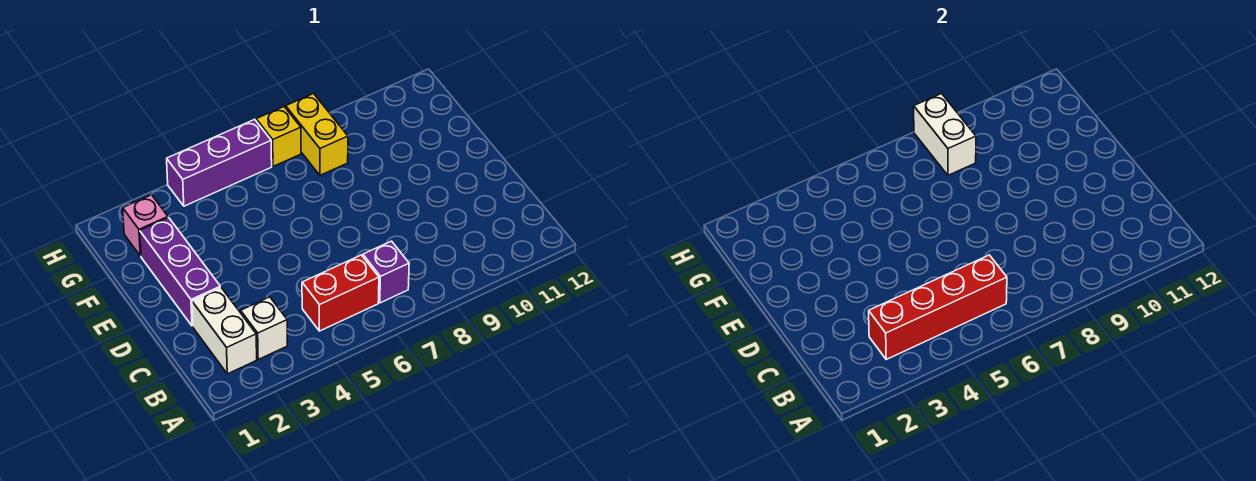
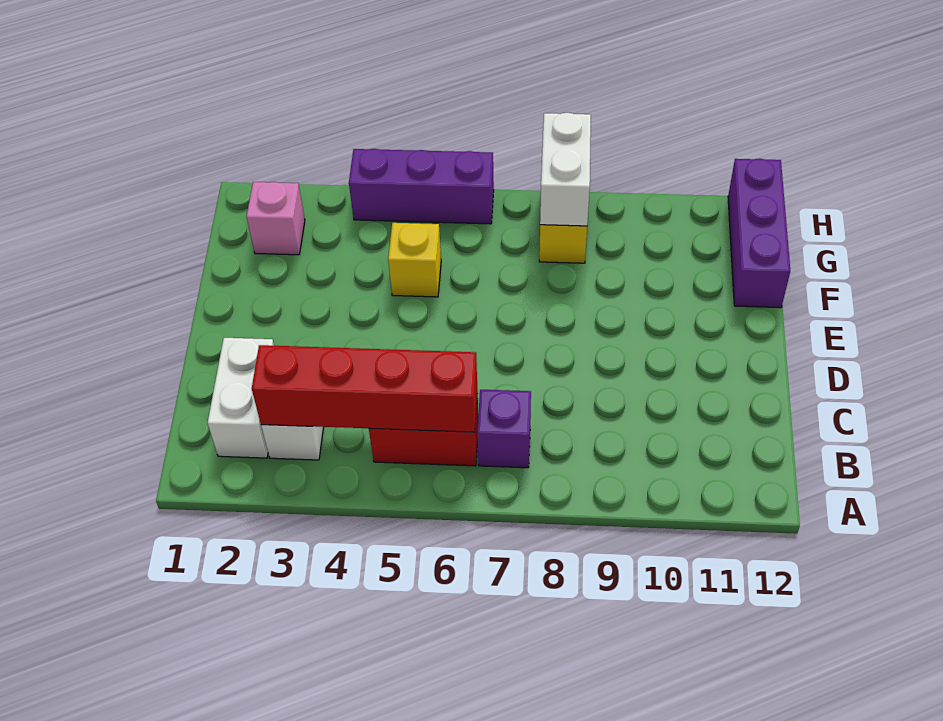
purple 1x3 brick [140,218,220,326] -> purple 1x3 brick moved to [728,159,790,308]
yellow 1x1 brick [256,107,301,166] -> yellow 1x1 brick moved to [388,223,441,297]

